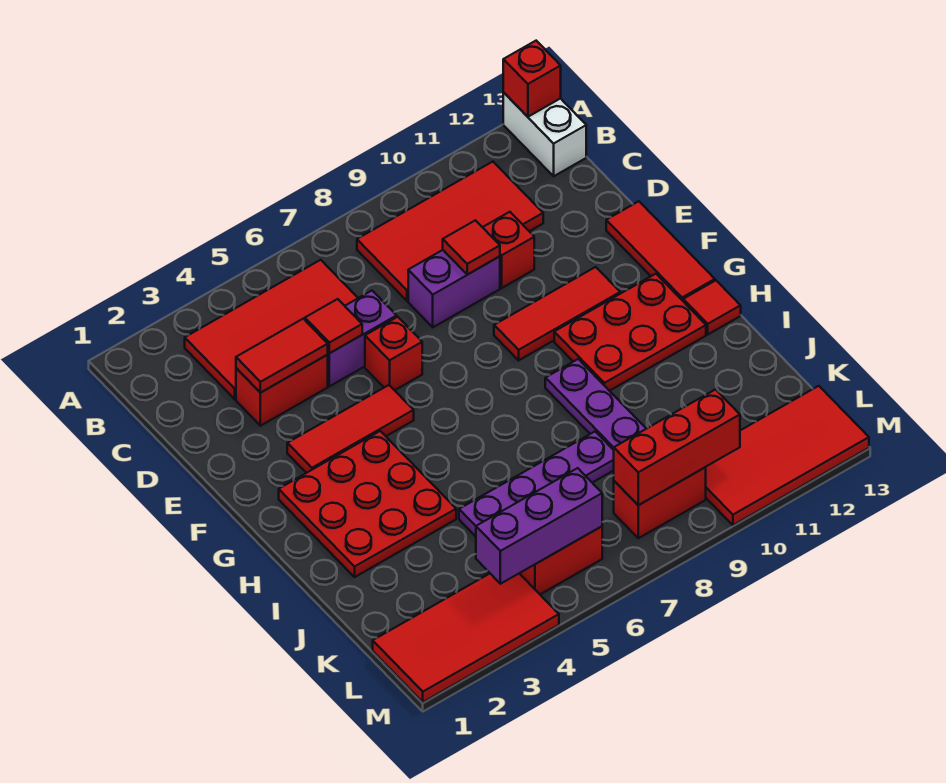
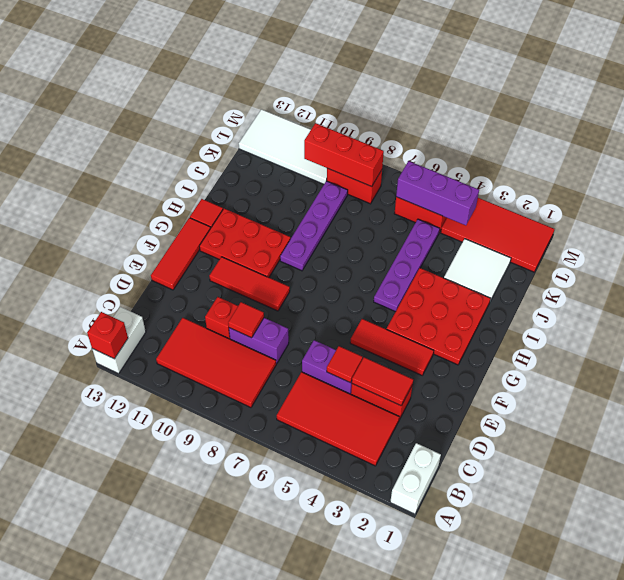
none -> white 1x2 brick [390,443,441,514]
red 1x1 brick [365,317,422,390] -> none
none -> white 2x2 tile [444,239,511,301]
purple 1x4 plate [459,432,614,537] -> purple 1x4 plate turned to [374,219,440,312]
red 2x4 tile [706,386,869,525] -> white 2x4 tile [239,109,327,184]

